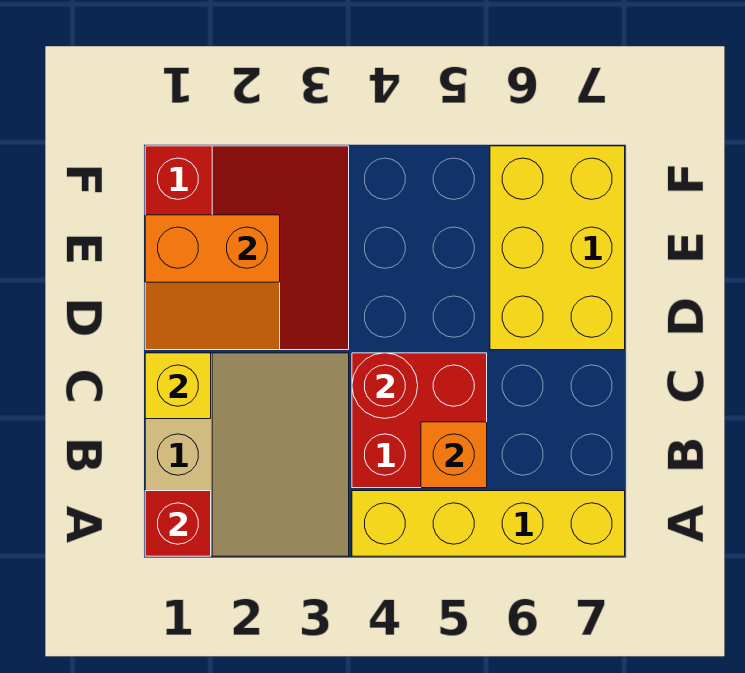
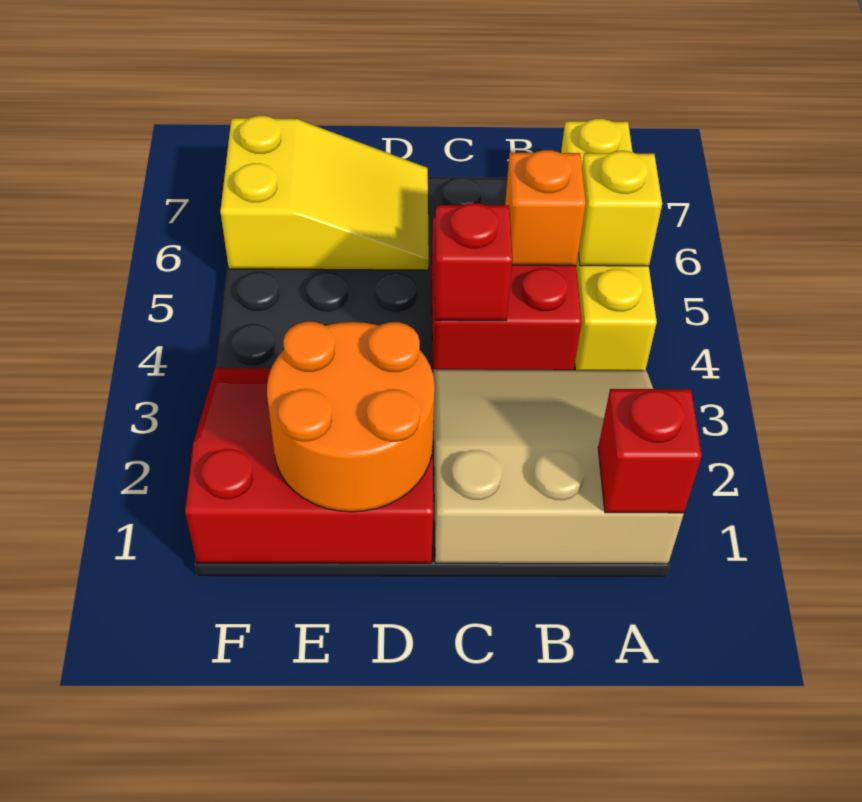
yellow 1x1 brick [145,353,211,419] -> yellow 1x1 brick moved to [578,151,662,266]
red 1x1 round brick [352,353,418,418] -> red 1x1 brick [434,203,513,321]
orange 2x2 slope [145,215,280,350] -> orange 2x2 round brick [267,322,435,512]
yellow 2x3 brick [490,146,625,350] -> yellow 2x3 slope [220,116,429,270]

